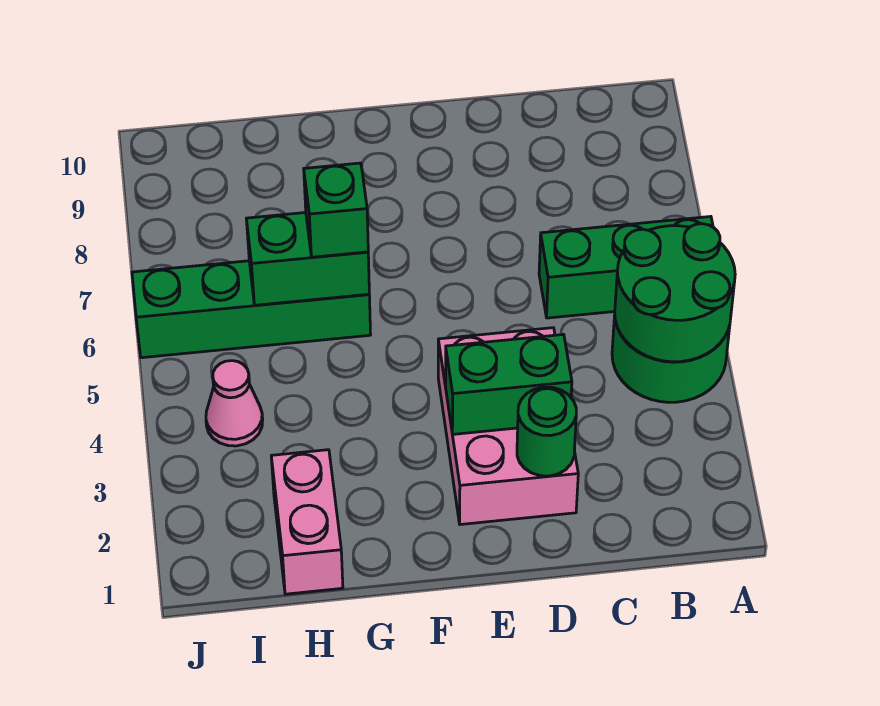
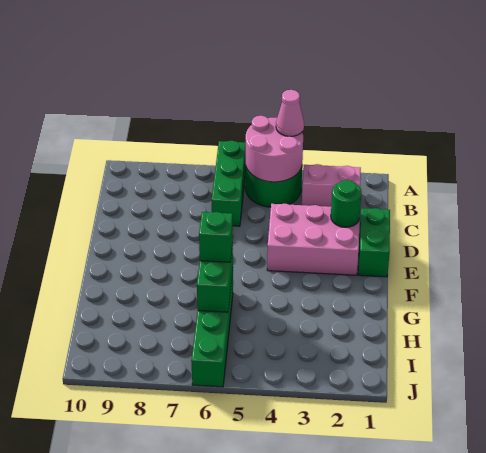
green 2x2 round brick [615,224,735,362] -> pink 2x2 round brick [246,116,303,182]
green 1x2 brick [446,334,572,435] -> green 1x2 brick moved to [358,208,390,277]
pink 1x2 brick [271,450,343,594] -> pink 1x2 brick moved to [302,164,361,207]
pink 1x1 cone [206,361,263,446] -> pink 1x1 cone moved to [276,90,304,136]

